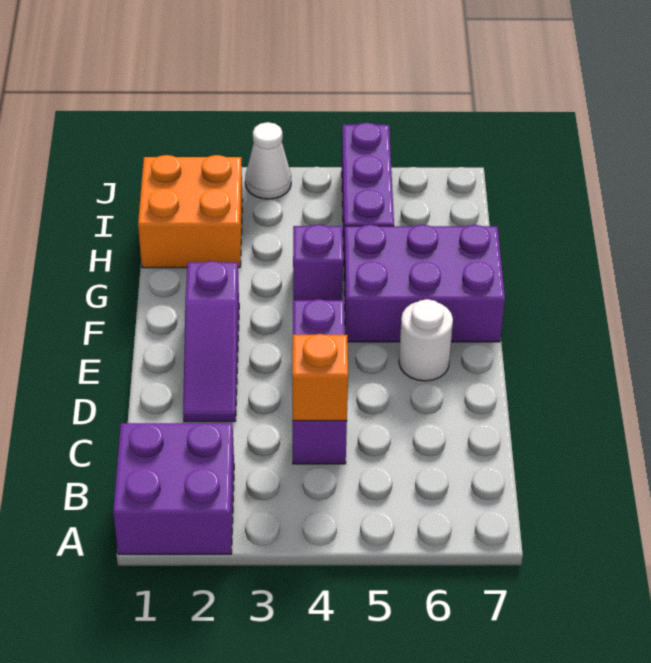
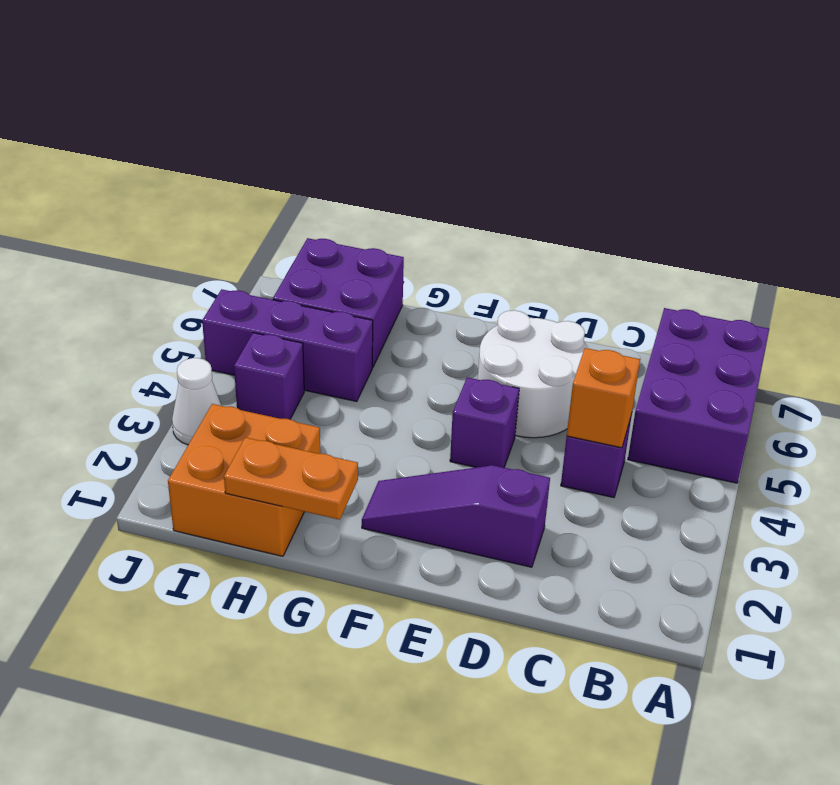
purple 2x2 brick [113,423,234,554] -> purple 2x2 brick moved to [273,238,404,367]
purple 1x3 slope [183,261,239,422] -> purple 1x3 slope turned to [362,465,550,567]
white 1x1 round brick [399,299,453,381] -> white 2x2 round brick [478,310,587,438]
purple 2x3 brick [344,224,505,342] -> purple 2x3 brick moved to [628,308,769,483]
none -> orange 1x2 plate [224,437,358,520]
purple 1x1 brick [293,224,343,300] -> purple 1x1 brick moved to [234,333,304,419]

